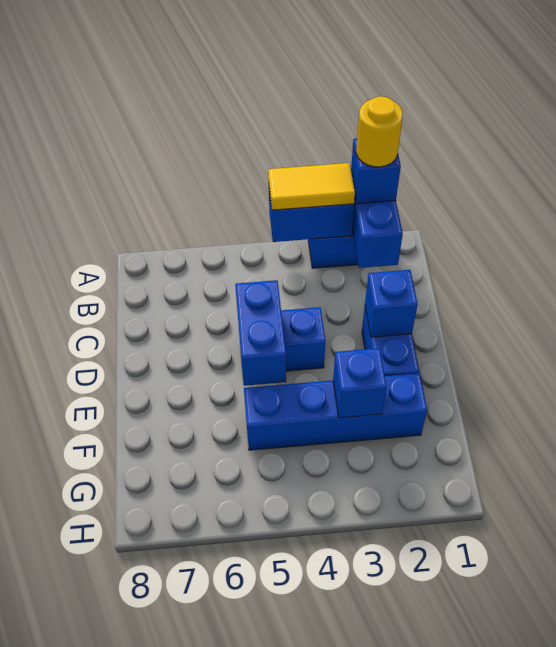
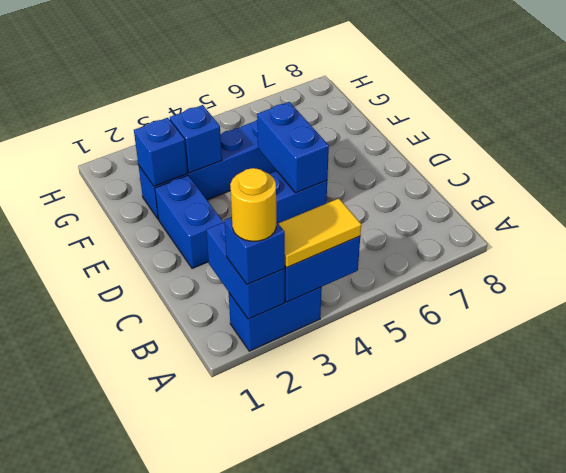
blue 1x1 brick [365,270,418,337] -> blue 1x1 brick moved to [134,118,187,186]

